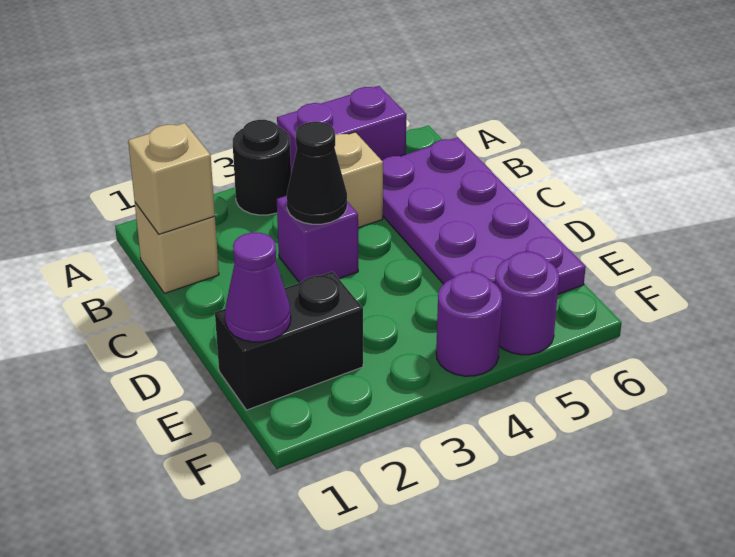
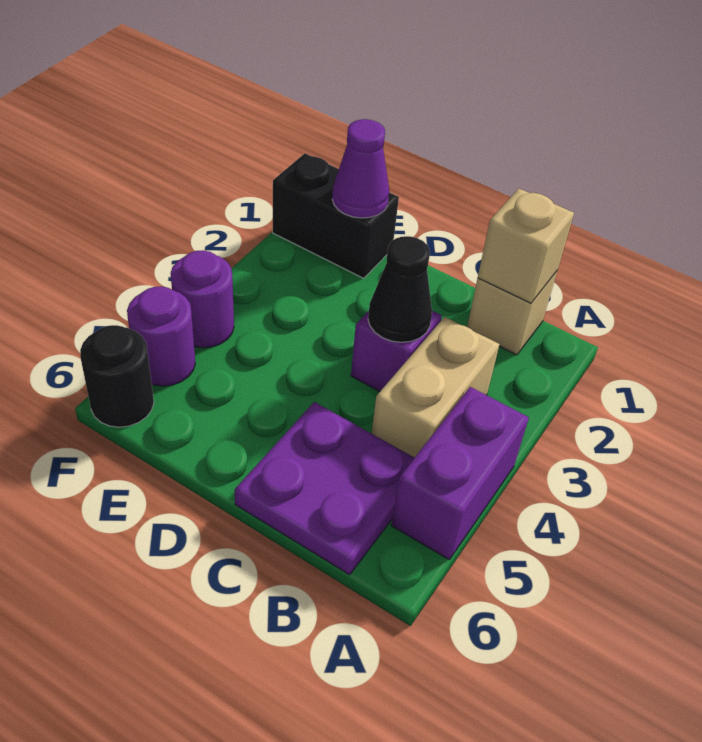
black 1x1 round brick [233,120,291,215] -> black 1x1 round brick moved to [80,325,154,427]
tan 1x1 brick [335,132,383,228] -> tan 1x2 brick [372,317,499,458]
purple 2x4 plate [382,138,586,294] -> purple 2x2 plate [235,402,414,575]
black 1x2 brick [215,271,363,410] -> black 1x2 brick turned to [273,154,399,278]

